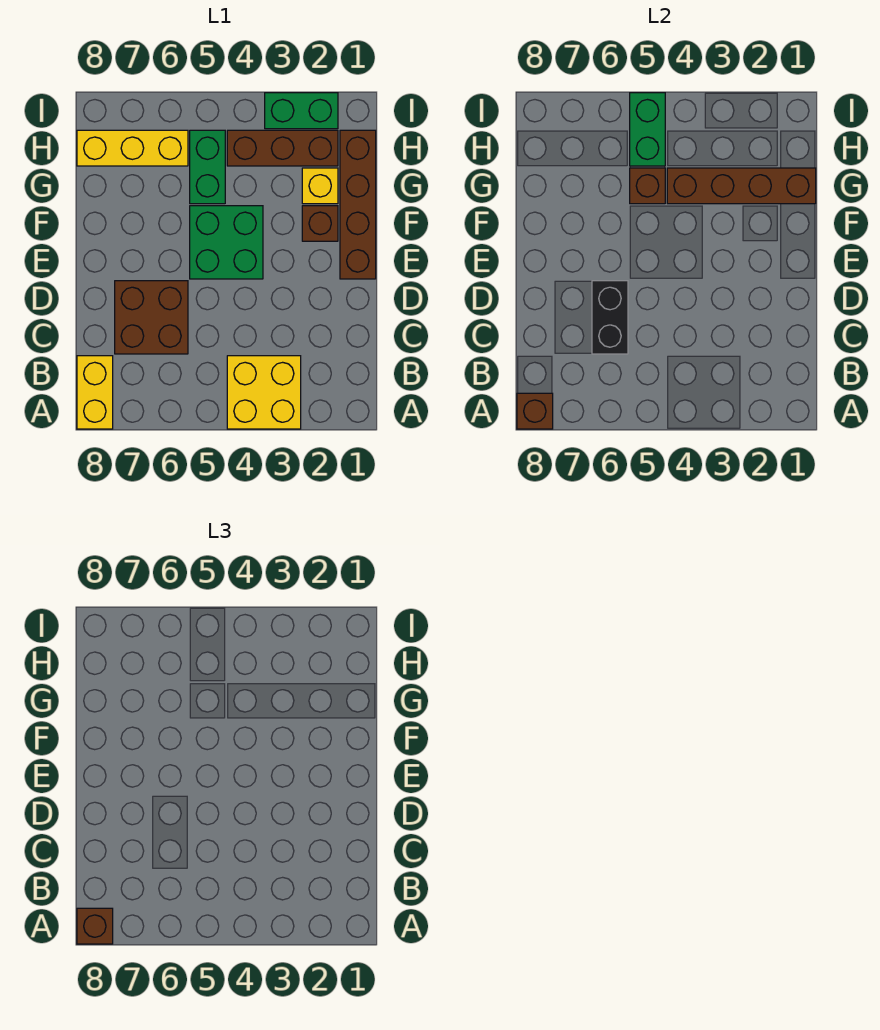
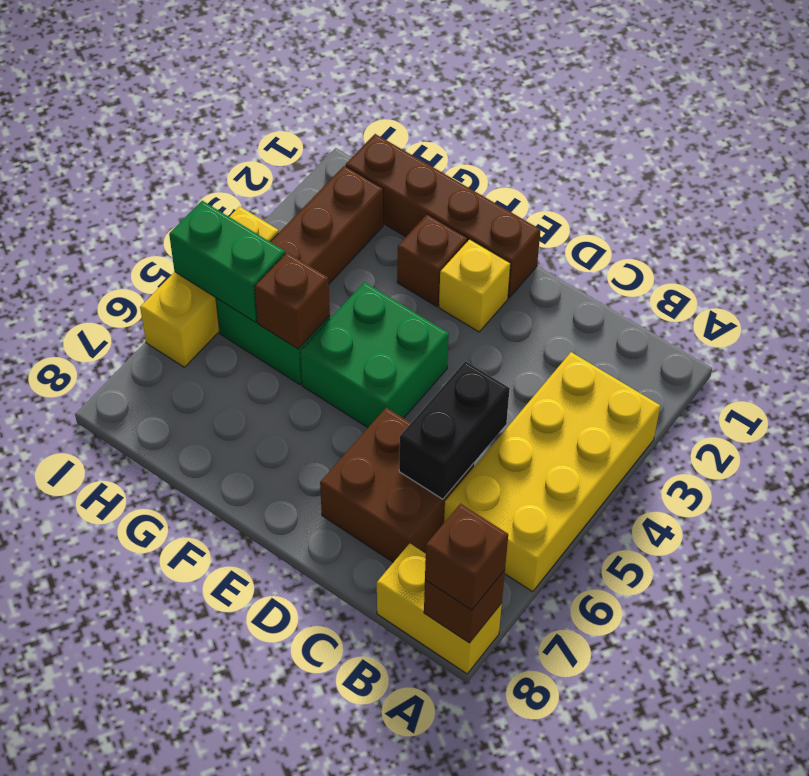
yellow 2x2 brick [227,356,301,429] -> yellow 2x4 brick [444,352,660,592]
black 1x2 brick [592,281,628,354] -> black 1x2 brick turned to [399,361,510,499]
brown 1x4 brick [667,168,816,204] -> none
yellow 1x1 brick [302,168,338,204] -> yellow 1x1 brick moved to [439,239,511,332]
yellow 1x3 brick [77,130,188,166] -> yellow 1x3 brick moved to [140,206,279,367]
green 1x2 brick [265,93,338,129] -> none

